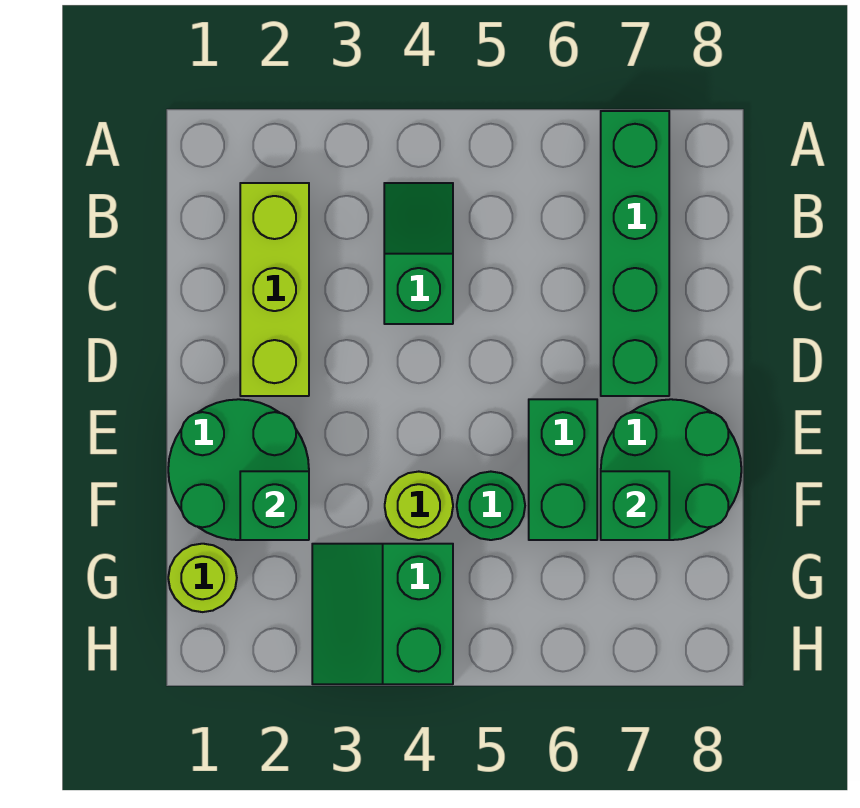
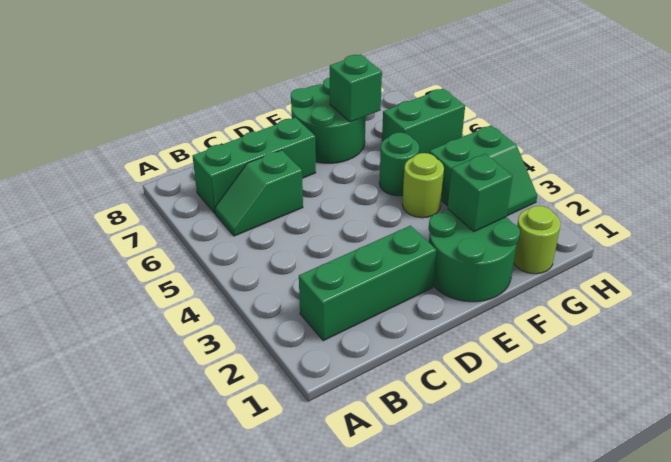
green 1x4 brick [601,111,669,396] -> green 1x3 brick [193,117,316,213]
lime 1x3 brick [240,183,309,396] -> green 1x3 brick [299,226,436,341]
green 1x2 slope [384,183,453,324] -> green 1x2 slope moved to [215,150,303,236]
green 1x2 brick [529,399,597,540] -> green 1x2 brick moved to [382,89,465,154]

